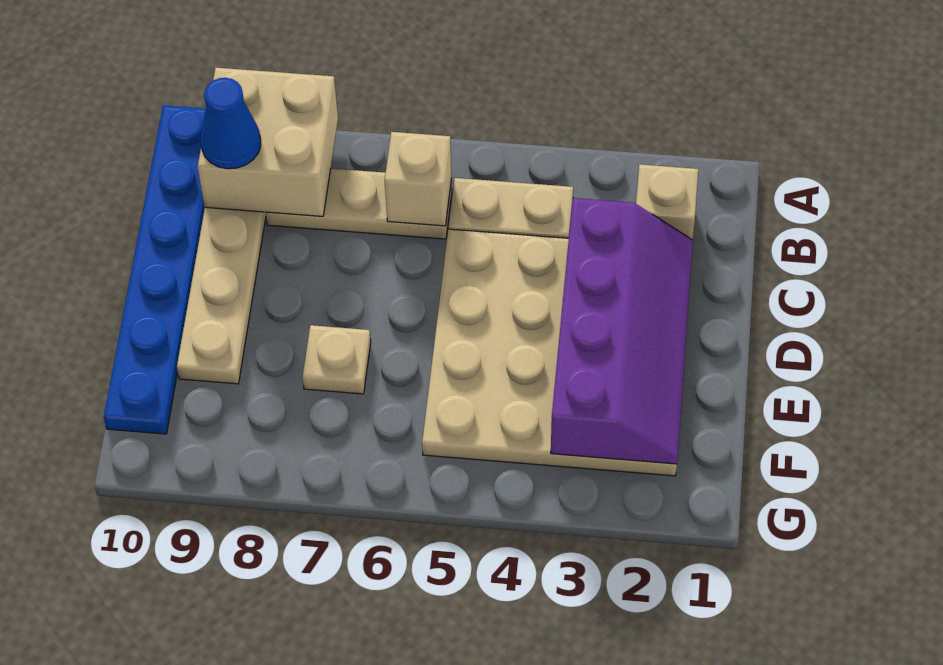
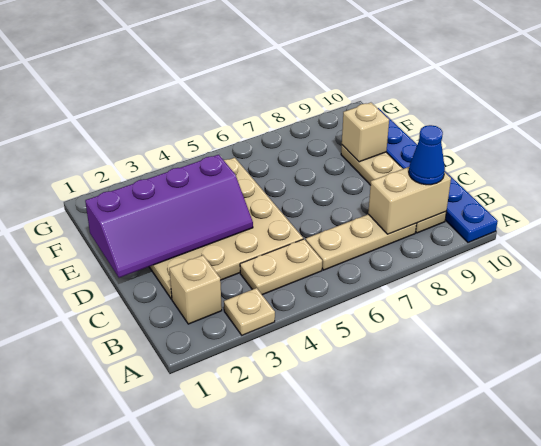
tan 2x2 brick [198,68,338,216] -> tan 1x2 brick [368,167,451,234]
tan 1x1 brick [384,132,452,226] -> tan 1x1 brick moved to [342,103,389,162]
purple 2x4 slope [551,198,693,464] -> purple 2x4 slope turned to [85,155,253,278]
tan 1x1 plate [303,325,371,394] -> tan 1x1 plate moved to [224,288,275,335]

